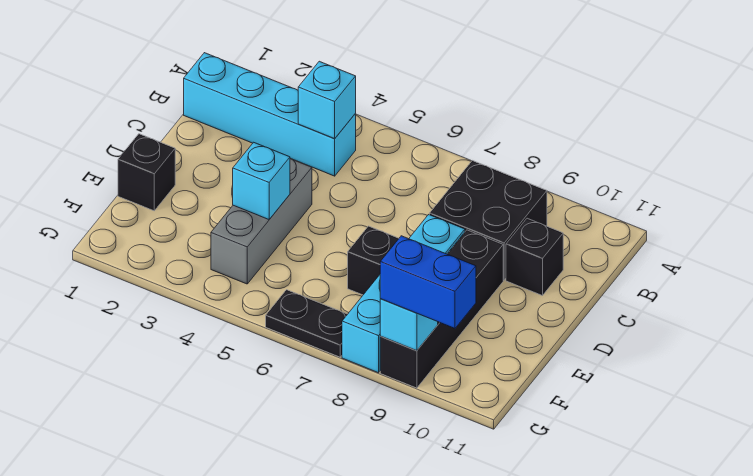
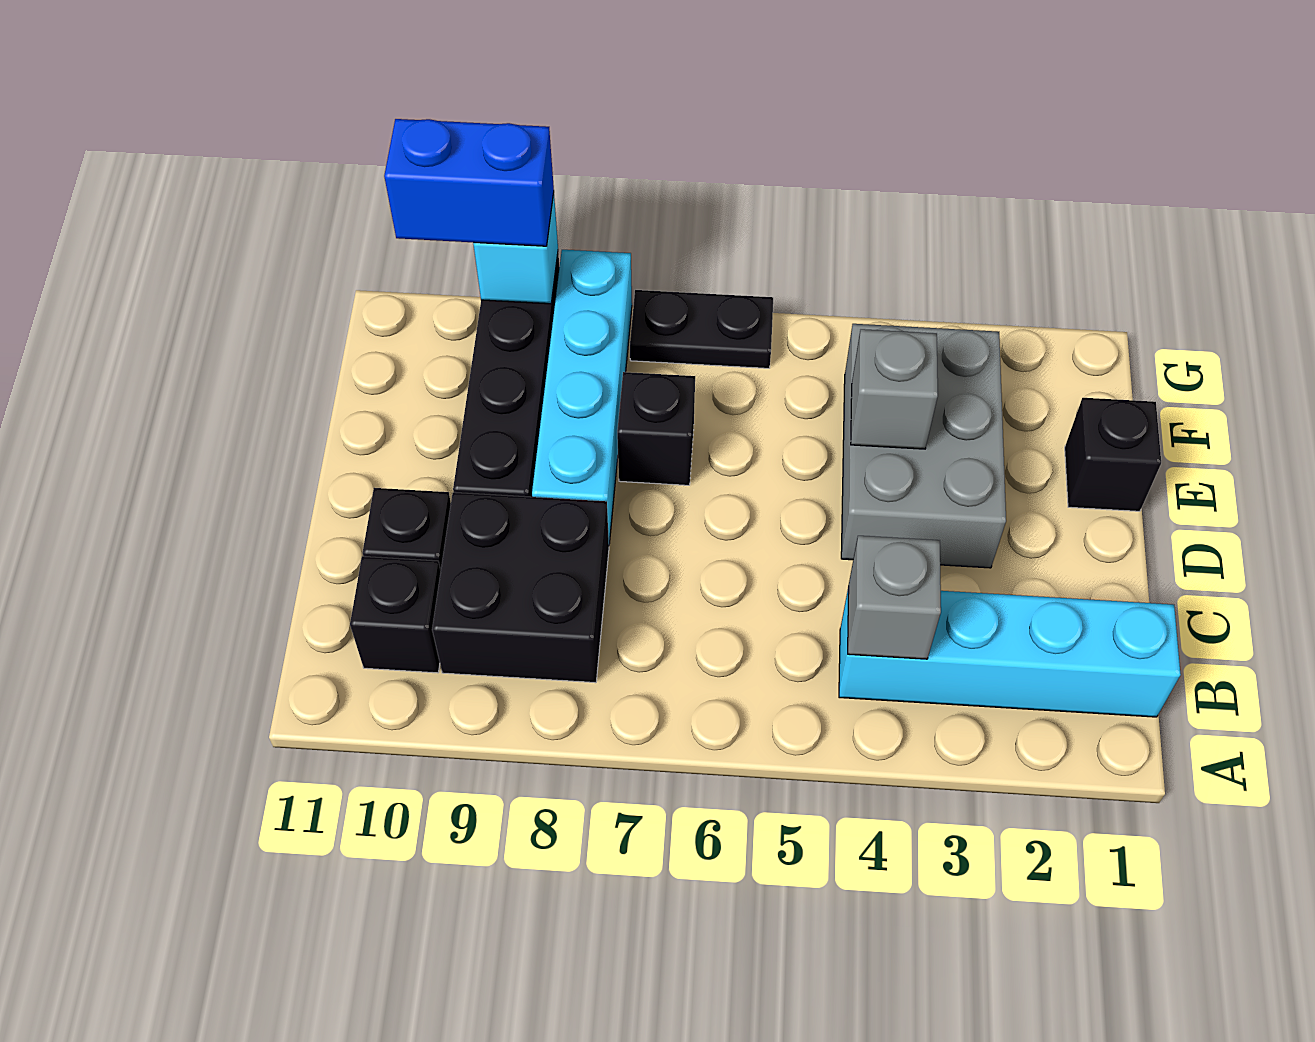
cyan 1x1 brick [298,61,356,139] -> grey 1x1 brick [848,536,941,659]
none -> black 1x1 brick [350,556,441,673]
grey 1x3 brick [211,159,312,284] -> grey 2x3 brick [841,324,1006,568]
cyan 1x1 brick [233,142,290,219] -> grey 1x1 brick [851,329,938,449]

